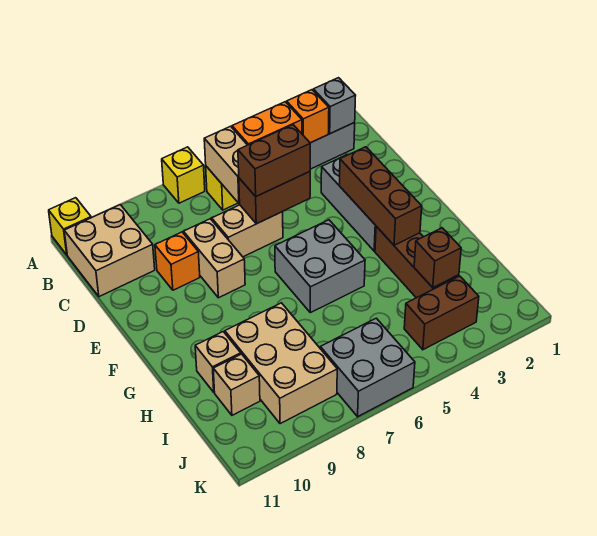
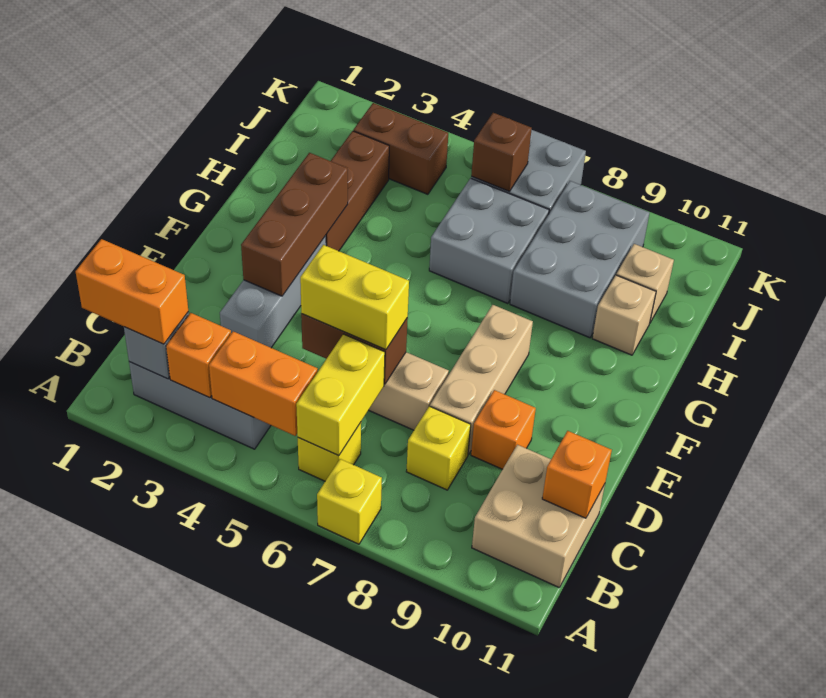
yellow 1x1 brick [49,198,91,255] -> yellow 1x1 brick moved to [406,406,471,490]
none -> orange 1x2 brick [76,239,188,344]
tan 1x2 brick [204,126,247,203] -> yellow 1x2 brick [296,334,385,456]
none -> orange 1x1 brick [542,431,612,518]
brown 1x2 brick [238,125,310,196] -> yellow 1x2 brick [300,245,409,350]
tan 1x2 brick [184,219,245,298] -> tan 1x3 brick [430,305,533,454]
grey 2x2 brick [275,220,365,313] -> grey 2x2 brick moved to [429,178,549,304]
tan 2x3 brick [225,303,337,424] -> grey 2x3 brick [510,181,650,338]
brown 1x1 brick [414,228,461,288] -> brown 1x1 brick moved to [471,113,532,191]

